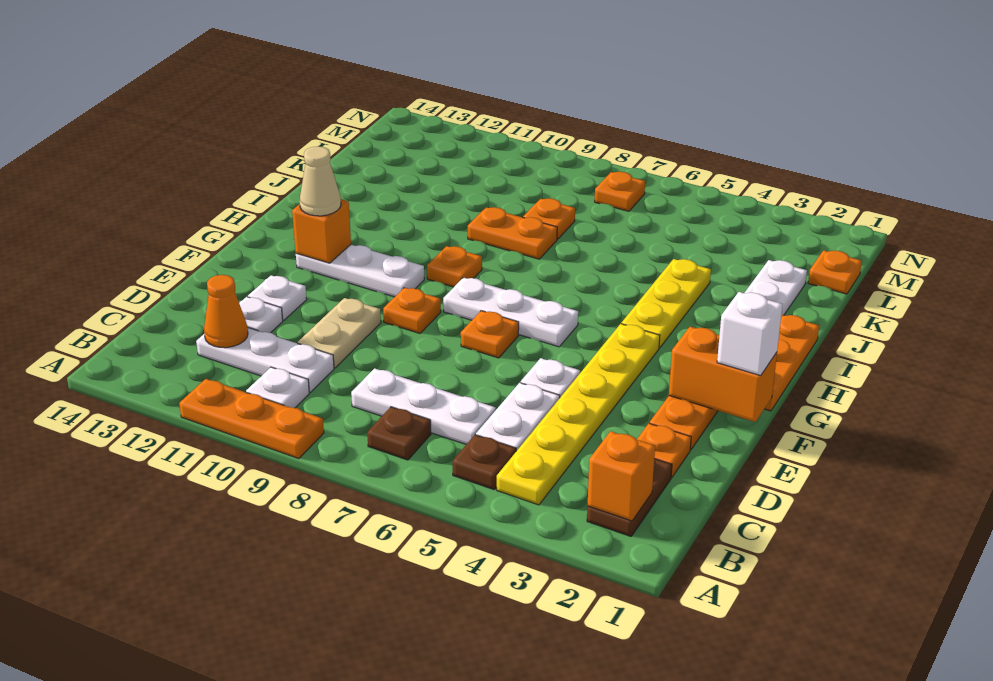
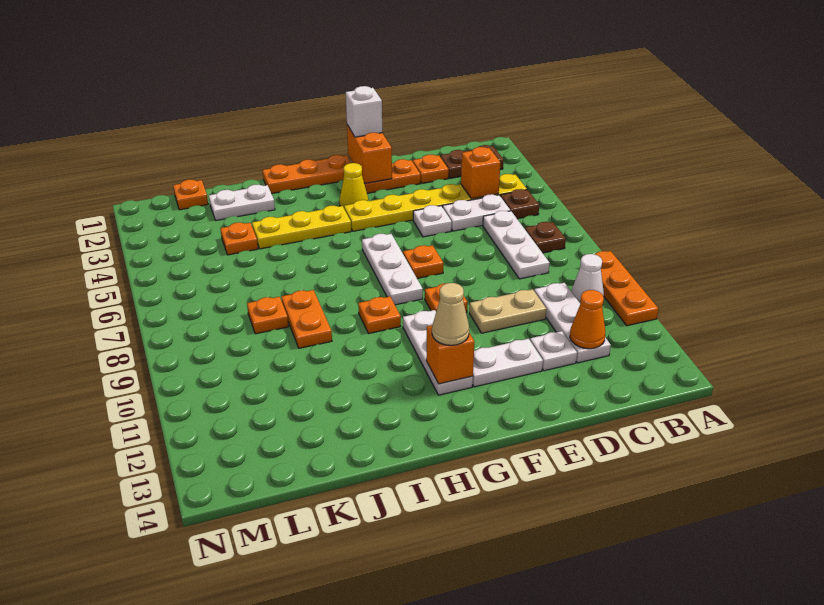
orange 1x1 brick [588,431,655,521] -> orange 1x1 brick moved to [461,147,500,199]
white 1x1 plate [246,367,309,408] -> white 1x1 cone [571,254,604,304]
white 1x1 plate [248,275,307,321] -> white 1x2 plate [473,339,543,387]
none -> yellow 1x1 cone [339,163,369,207]
orange 1x1 plate [595,172,645,211] -> orange 1x1 plate moved to [220,222,258,255]

